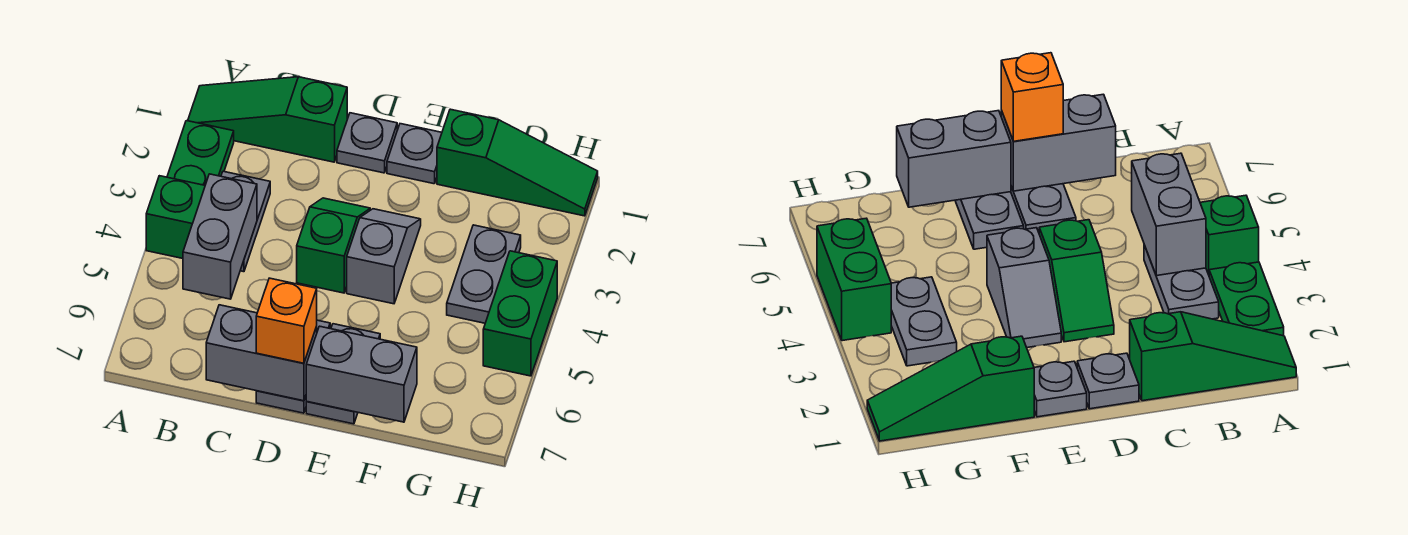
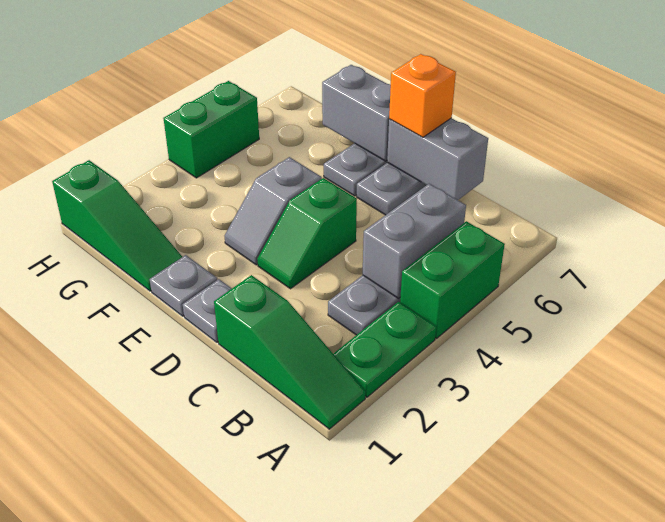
green 1x1 brick [146,176,205,258] -> green 1x2 brick [400,221,505,338]
green 1x3 slope [437,109,598,216] -> green 1x3 slope turned to [52,160,182,291]
grey 1x2 plate [447,225,521,323] -> none

